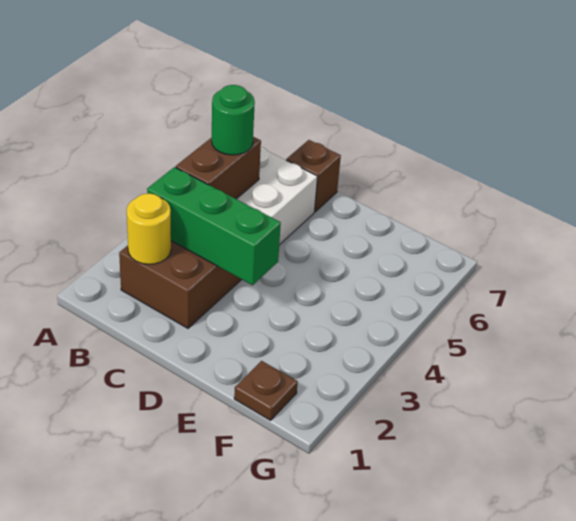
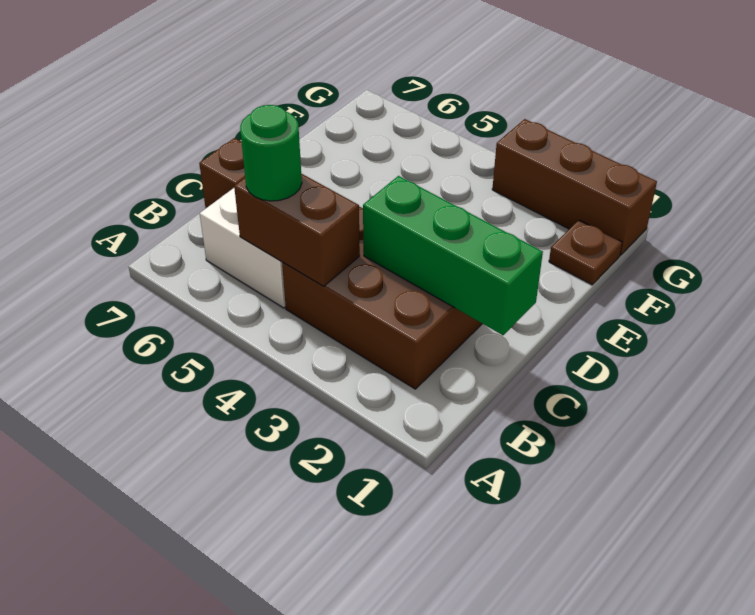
yellow 1x1 round brick [127,194,171,264] -> none
green 1x3 brick [147,167,281,285] -> green 1x3 brick turned to [363,176,543,335]
none -> brown 1x3 brick [492,119,657,255]

